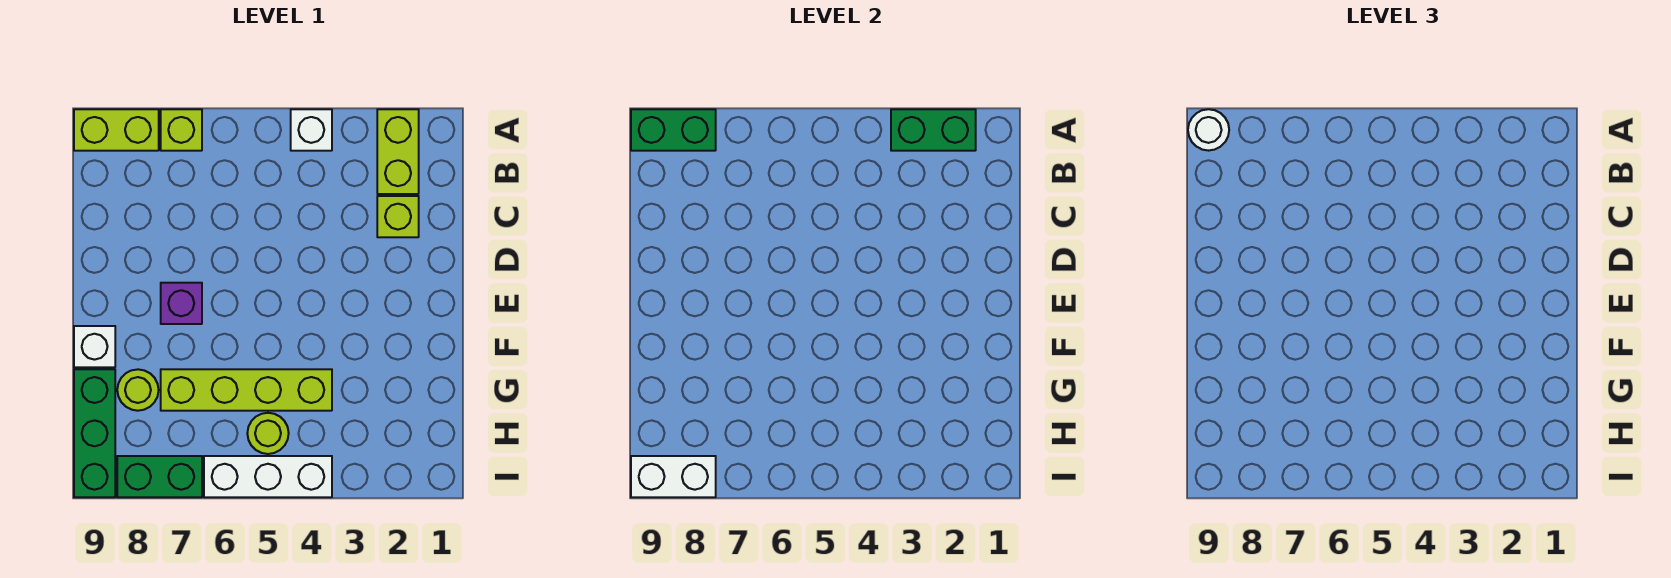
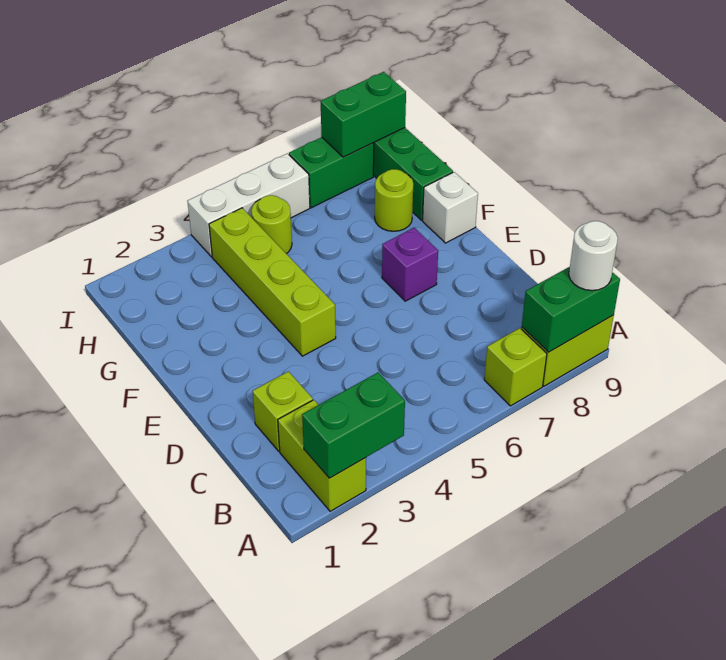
white 1x1 brick [291,109,332,151] -> none
lime 1x4 brick [161,369,332,411] -> lime 1x4 brick turned to [209,208,336,356]
white 1x2 brick [631,456,716,497] -> green 1x2 brick [321,72,406,157]

